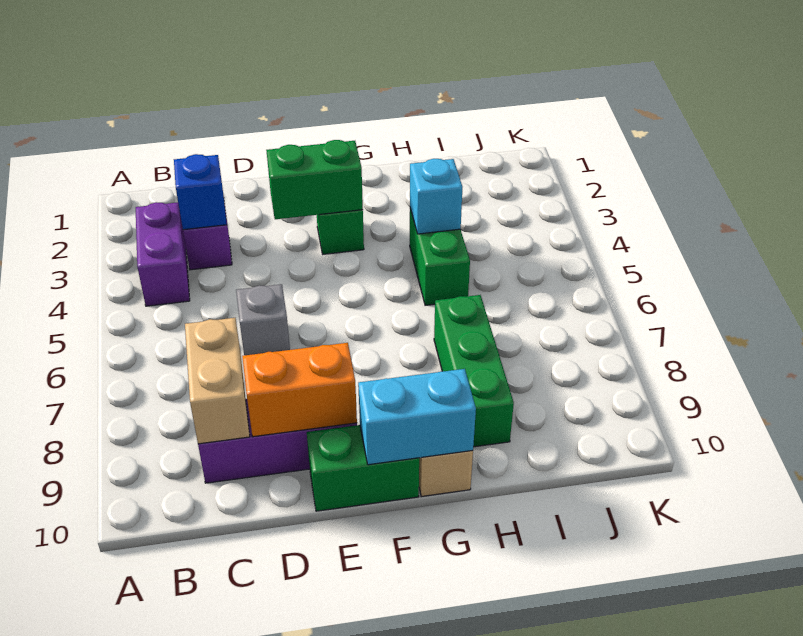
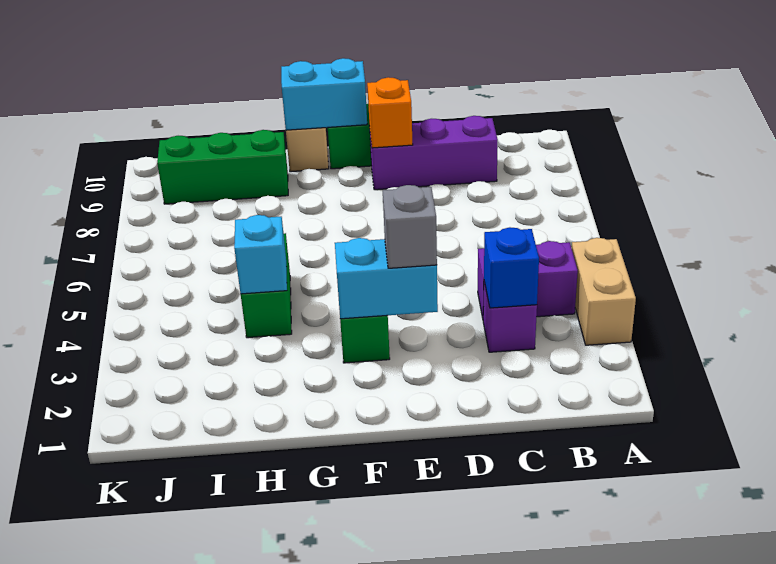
purple 1x2 brick [136,202,190,306] -> purple 1x2 brick turned to [478,241,578,318]
tan 1x2 brick [185,318,250,444] -> tan 1x2 brick moved to [571,238,636,345]
grey 1x1 brick [236,284,290,355] -> grey 1x1 brick moved to [383,185,437,268]
orange 1x2 brick [242,343,357,437] -> orange 1x1 brick [367,77,413,148]
green 1x2 brick [266,140,363,219] -> cyan 1x2 brick [335,238,438,319]
green 1x3 brick [434,295,514,447] -> green 1x3 brick turned to [157,130,288,204]

